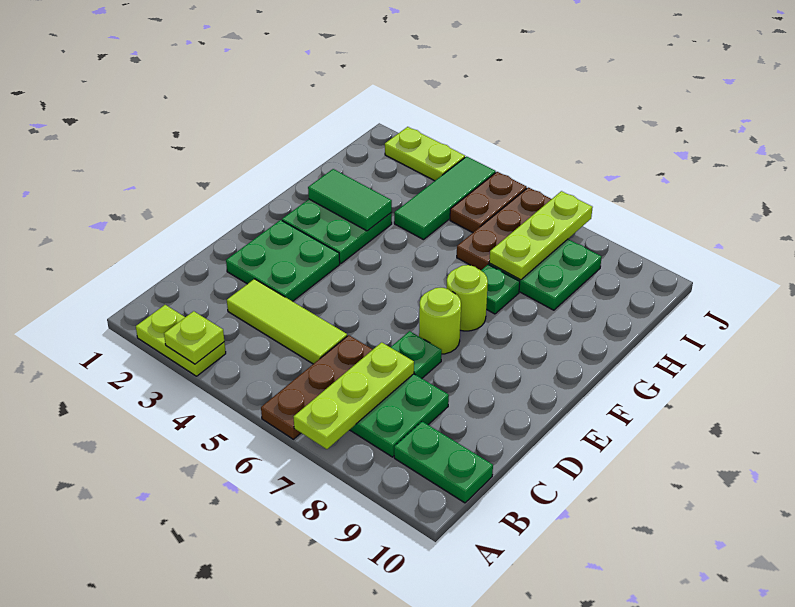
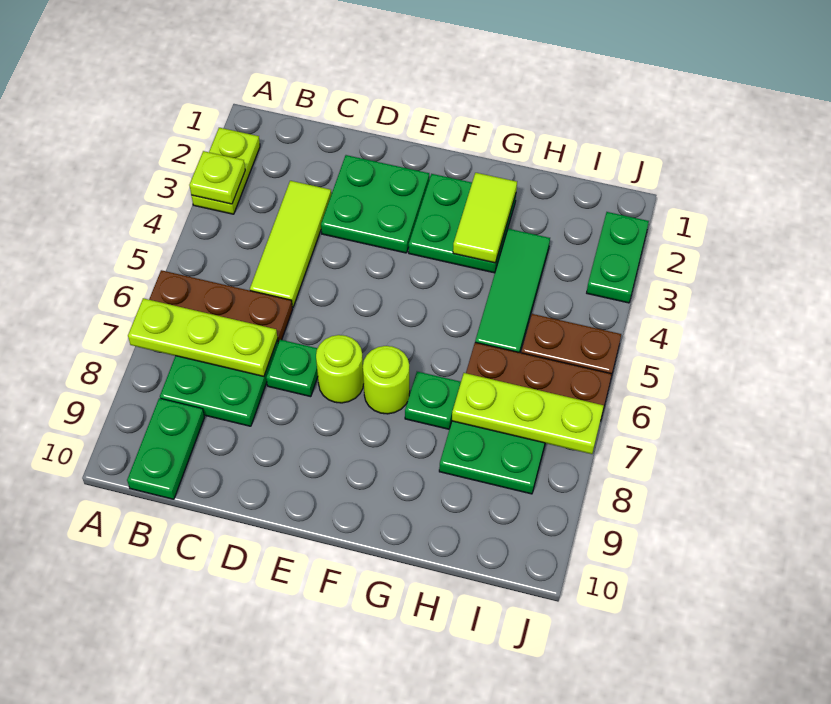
green 1x2 tile [308,169,392,231] -> lime 1x2 tile [453,173,517,263]
green 1x3 tile [394,156,496,240] -> green 1x3 tile turned to [475,229,550,353]
lime 1x2 plate [385,127,465,181] -> green 1x2 plate [587,212,649,303]

